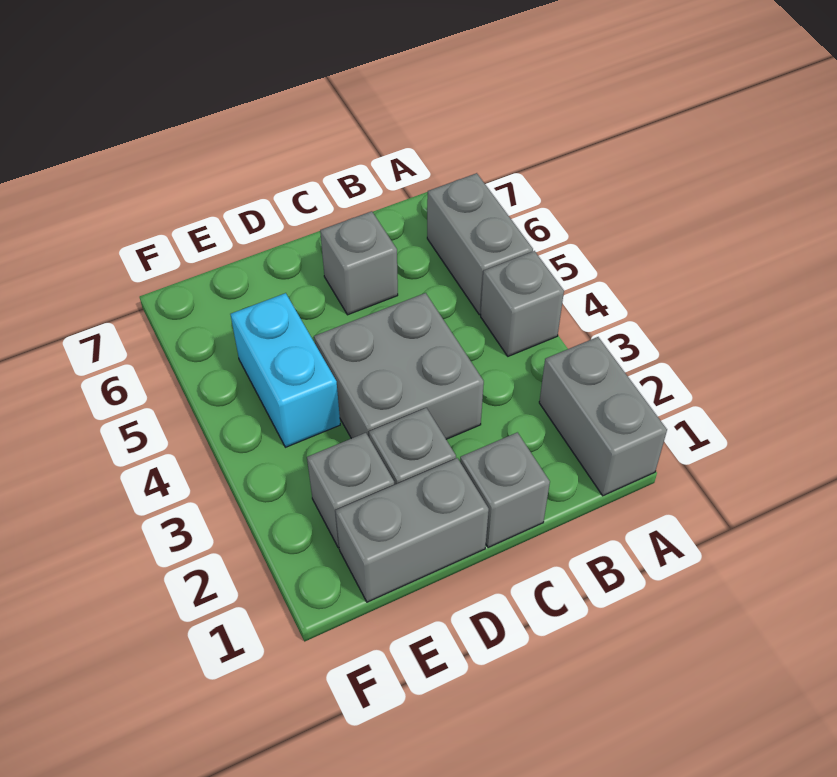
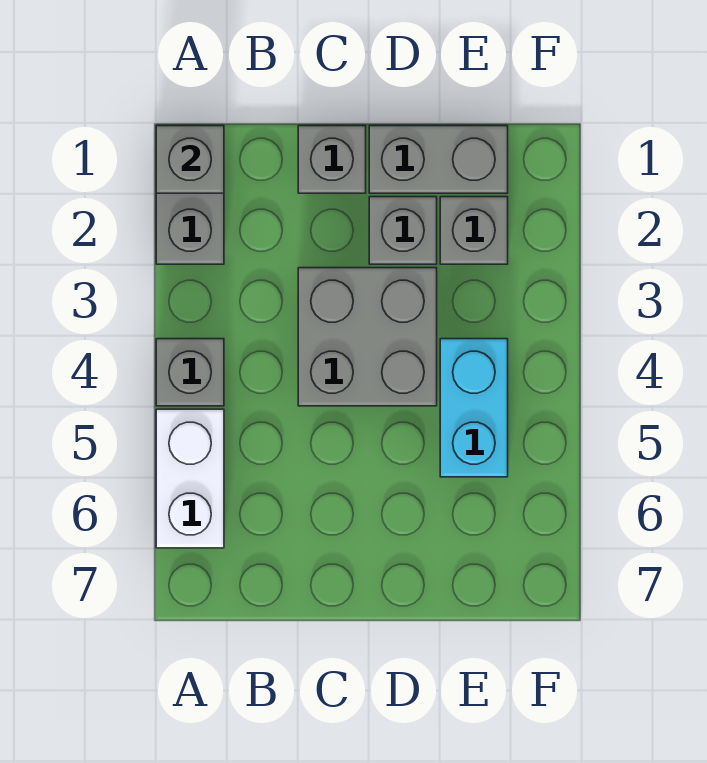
grey 1x2 brick [427,173,533,315] -> white 1x2 brick [156,409,224,548]
grey 1x1 brick [320,211,398,315] -> grey 1x1 brick moved to [156,126,224,193]

